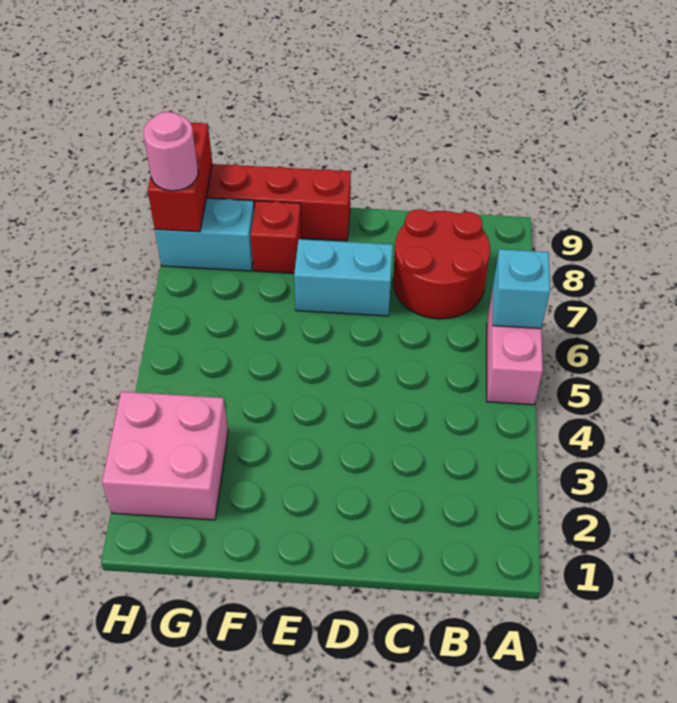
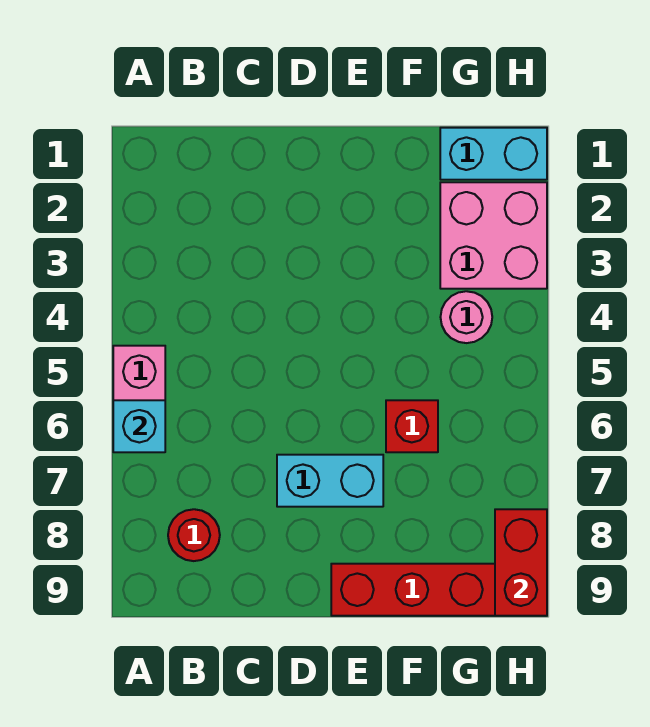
red 2x2 round brick [393,209,490,319] -> red 1x1 round brick [168,509,220,561]
red 1x1 brick [251,201,302,273] -> red 1x1 brick moved to [386,400,438,452]
cyan 1x2 brick [155,198,254,271] -> cyan 1x2 brick moved to [440,128,547,180]
pink 1x1 round brick [144,112,198,191] -> pink 1x1 round brick moved to [441,291,492,343]

